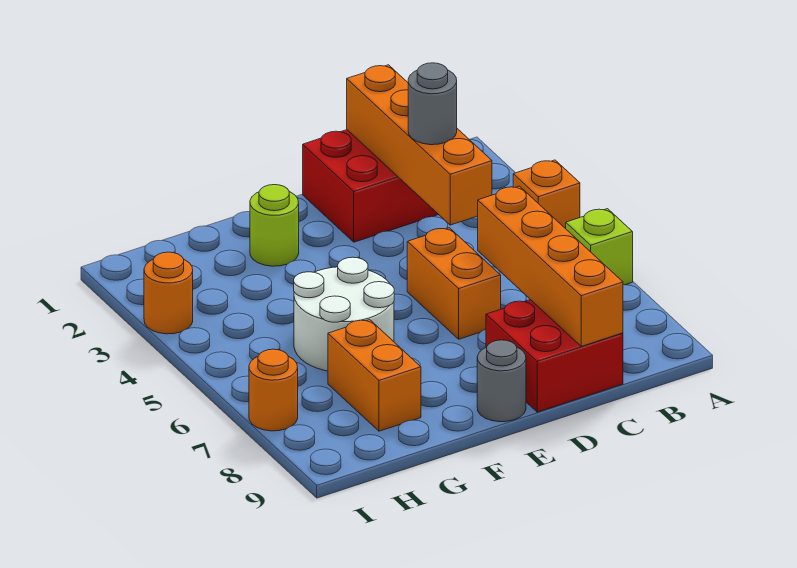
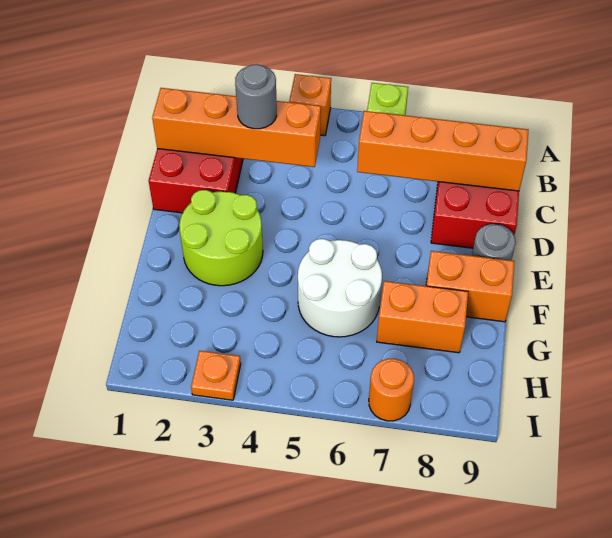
orange 1x2 brick [407,228,501,339] -> orange 1x2 brick moved to [426,251,514,322]
lime 1x1 round brick [250,185,299,266] -> lime 2x2 round brick [179,190,263,286]
orange 1x1 round brick [144,252,193,334] -> orange 1x1 plate [191,351,241,400]

